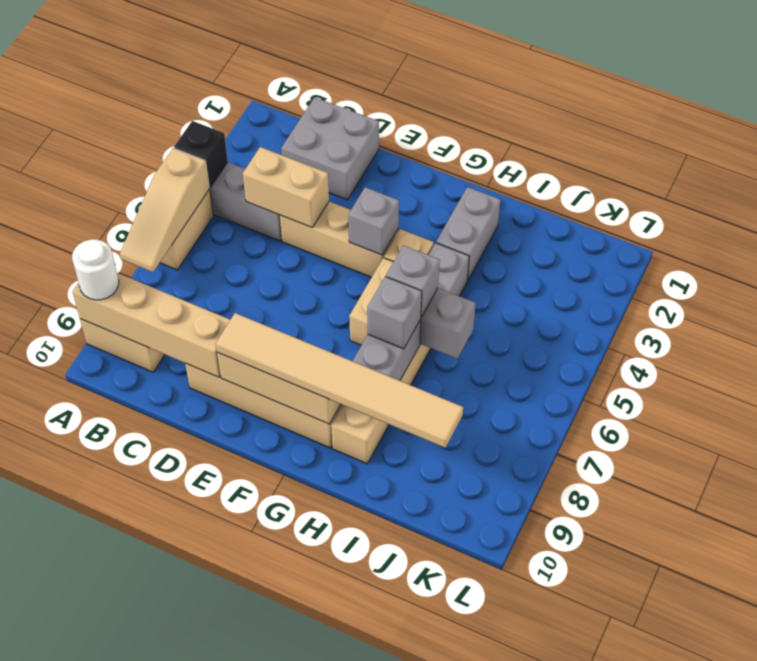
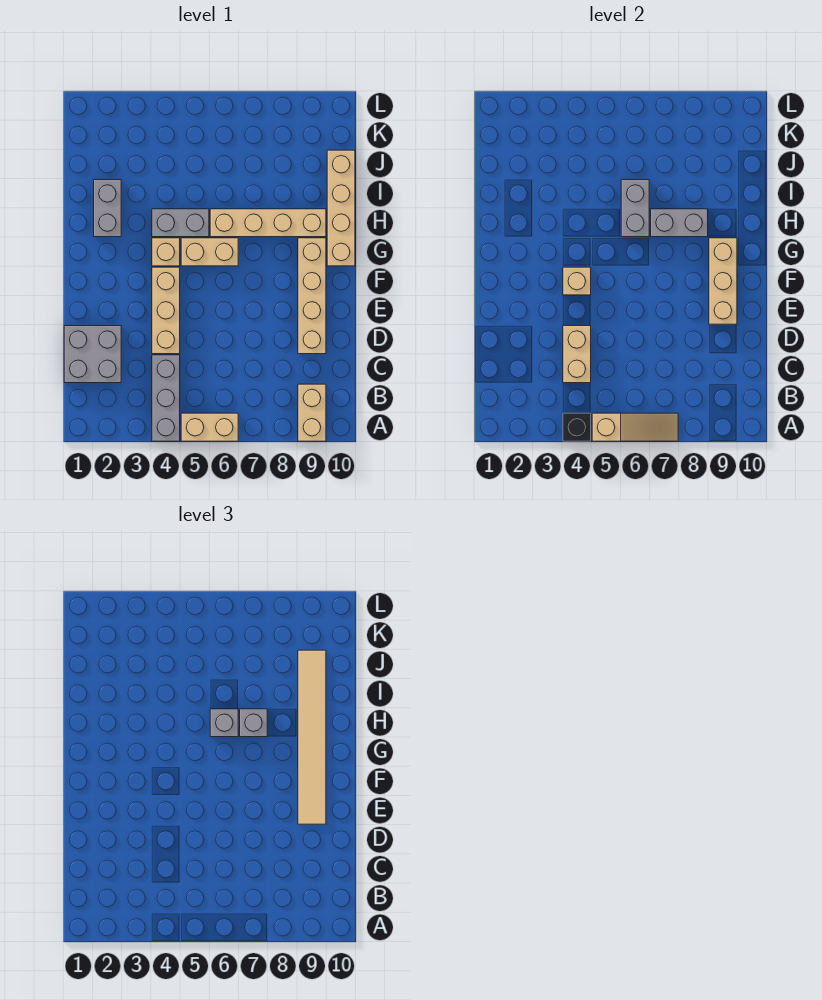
tan 1x4 brick [72,273,230,377] -> tan 1x4 brick moved to [327,150,355,266]
white 1x1 round brick [72,239,119,300] -> none
grey 1x1 brick [348,187,399,255] -> tan 1x1 brick [563,267,591,295]
grey 1x2 brick [436,187,500,281] -> grey 1x2 brick turned to [94,180,121,237]

